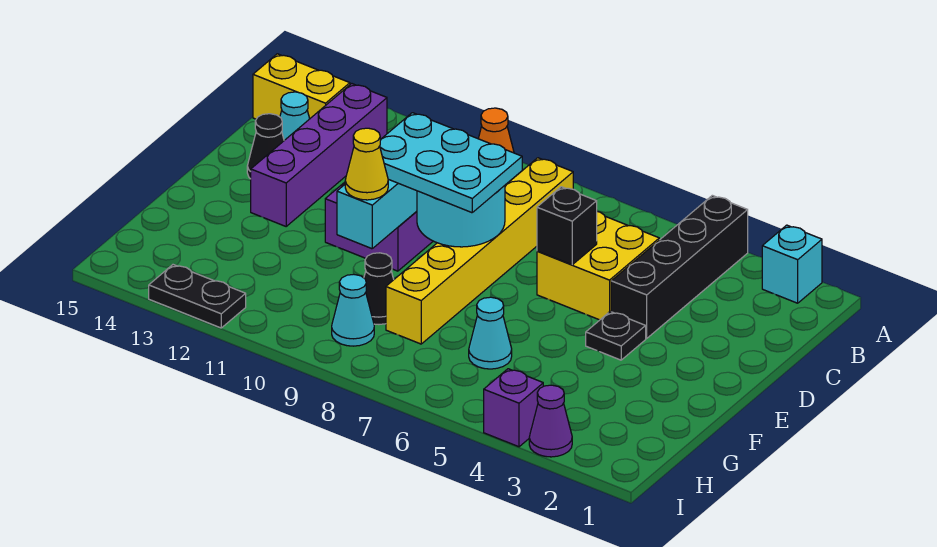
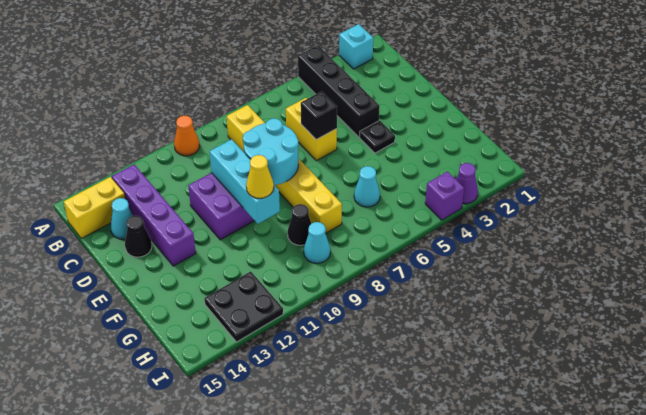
yellow 2x2 brick [537,212,659,320] -> yellow 1x2 brick [286,98,337,161]
cyan 2x3 plate [380,113,522,213] -> none
black 1x2 plate [149,265,246,328] -> black 2x2 plate [204,271,283,342]

